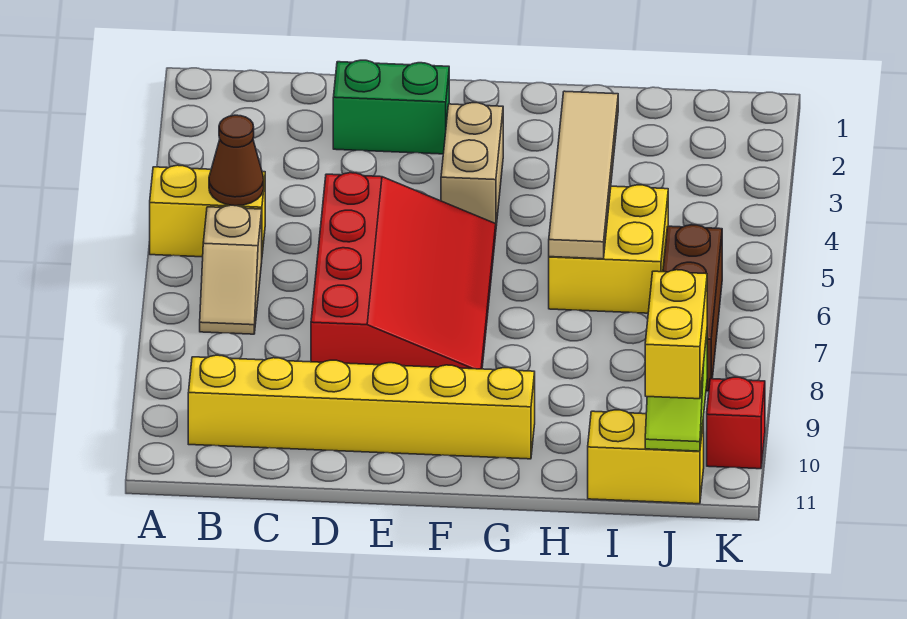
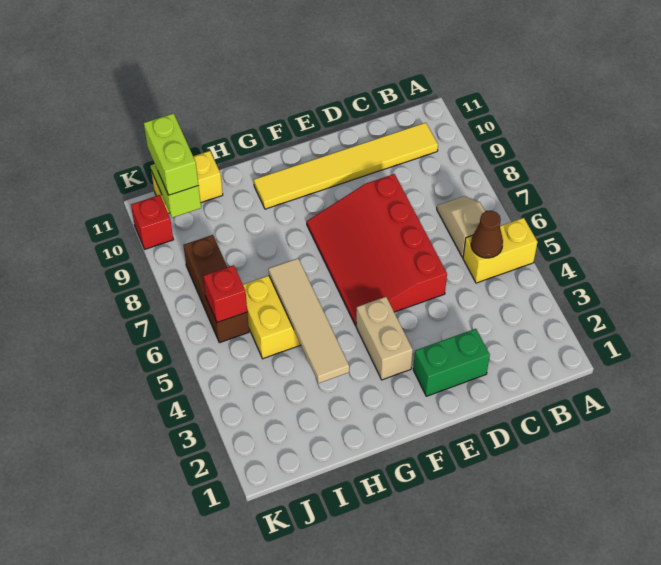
yellow 1x6 brick [188,355,535,459] -> yellow 1x6 tile [254,123,438,209]
none -> red 1x1 brick [203,265,247,323]
yellow 1x2 brick [645,270,707,399] -> lime 1x2 brick [144,113,198,195]

